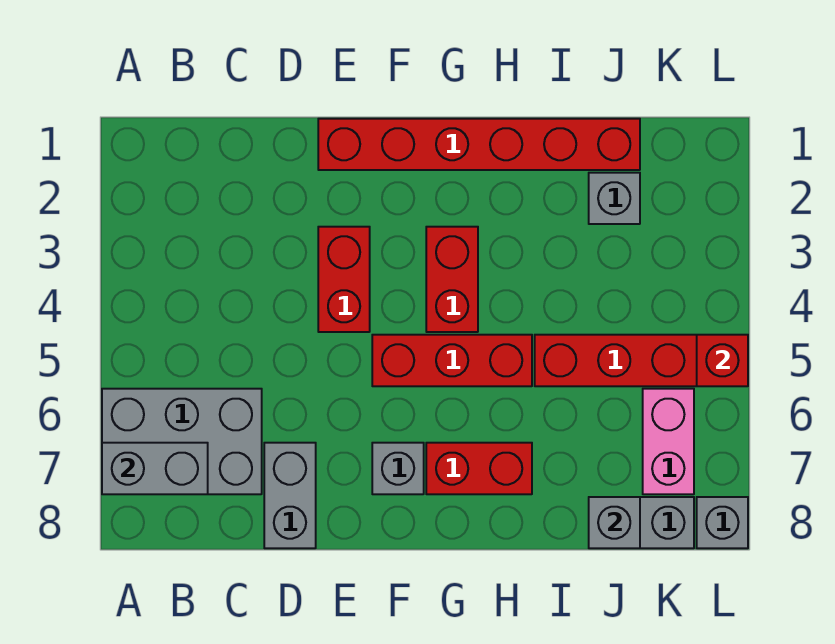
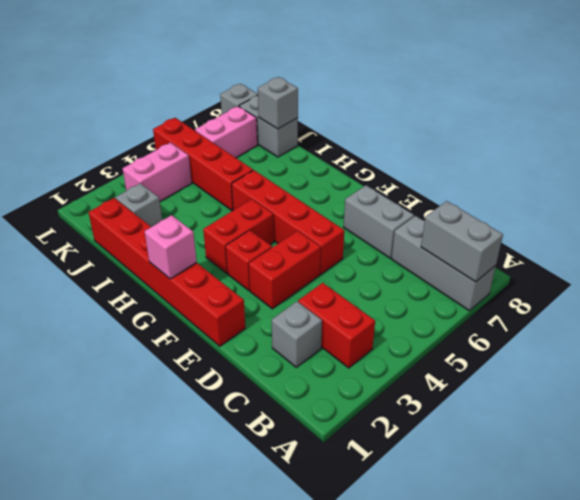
grey 2x3 brick [102,389,262,494] -> grey 1x3 brick [391,216,496,311]
grey 1x2 brick [264,443,316,548] -> grey 1x2 brick turned to [344,185,414,258]
red 1x3 brick [372,335,532,386] -> red 1x4 brick [232,170,344,274]
grey 1x1 brick [372,443,424,494] -> grey 1x1 brick moved to [272,302,322,367]
none -> pink 1x1 brick [145,215,197,279]
red 1x2 brick [426,443,532,494] -> red 1x2 brick moved to [298,283,375,368]
none -> pink 1x2 brick [123,143,192,201]
red 1x1 brick [697,335,748,386] -> red 1x1 brick moved to [226,230,272,291]

